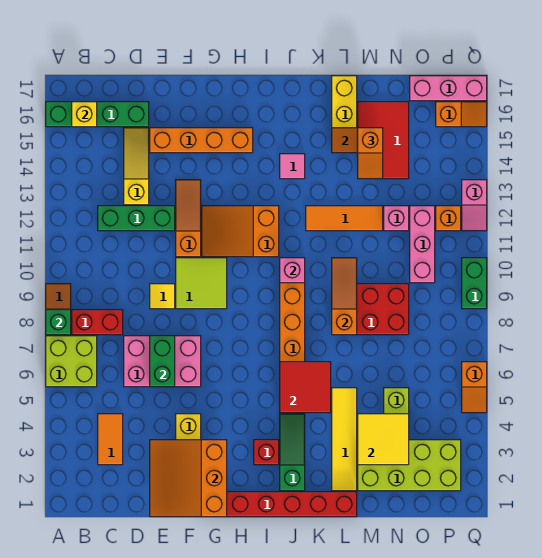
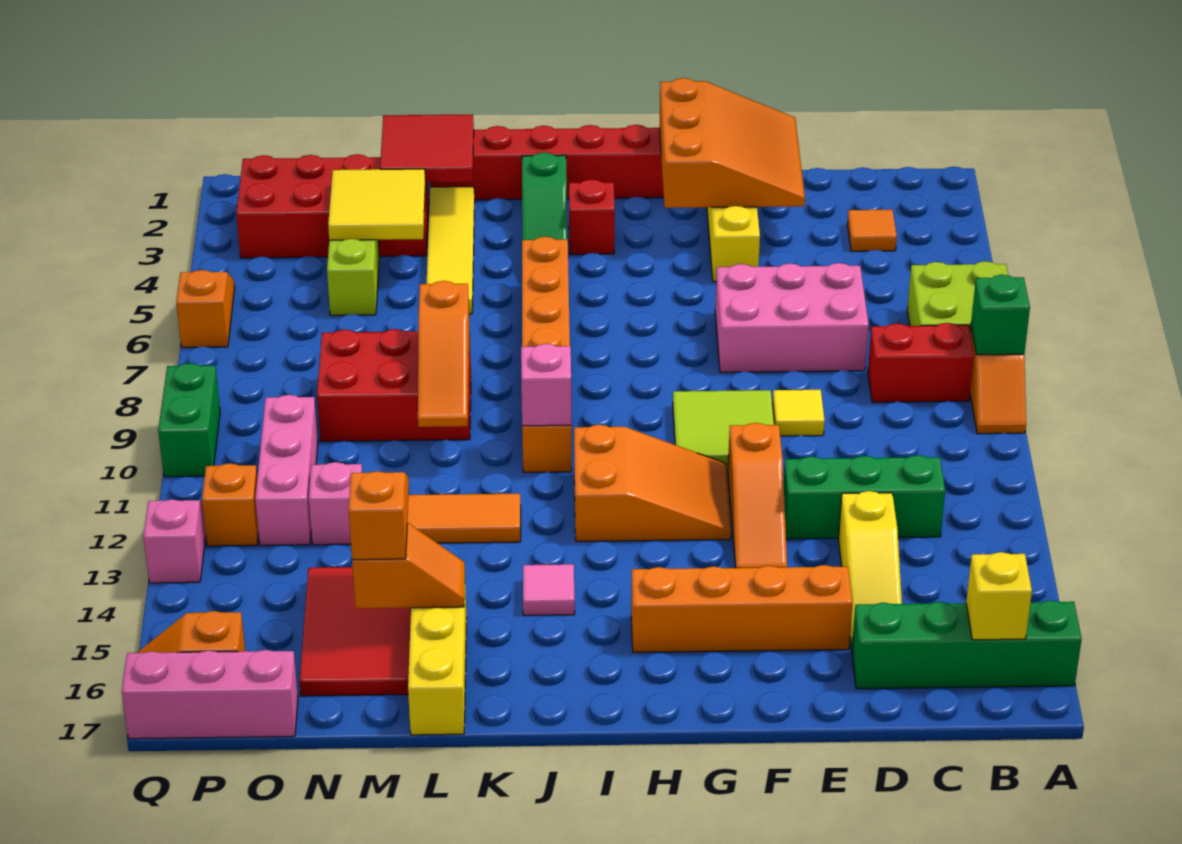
orange 1x2 tile [98,414,123,465] -> orange 1x1 tile [847,210,897,251]
green 1x2 brick [150,336,175,387] -> none
red 2x2 tile [280,362,331,413] -> red 2x2 tile moved to [380,115,474,182]
lime 2x4 brick [358,440,461,491] -> red 2x4 brick [236,154,429,258]

